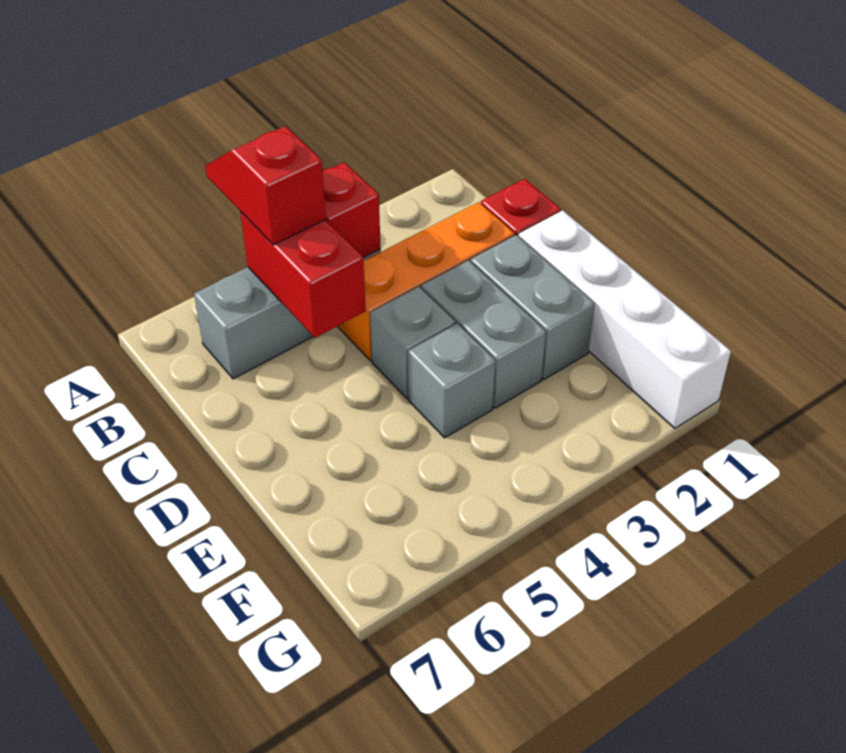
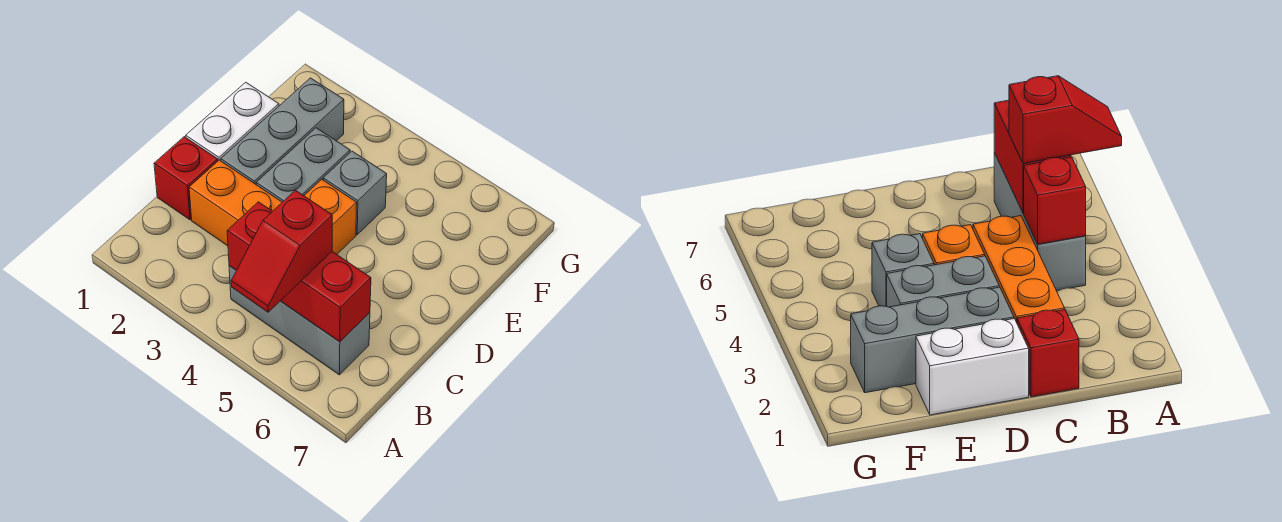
red 1x2 brick [240,212,366,338] -> red 1x2 brick turned to [281,252,371,342]
white 1x4 brick [518,210,731,429] -> white 1x2 brick [186,82,279,161]
grey 1x2 brick [471,235,595,380] -> grey 1x3 brick [221,78,344,184]
grey 1x1 brick [370,287,455,398] -> orange 1x1 brick [304,179,357,254]

